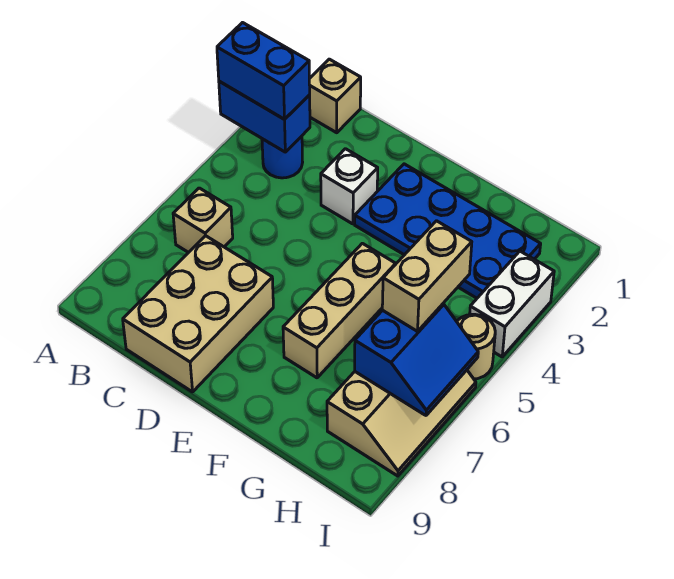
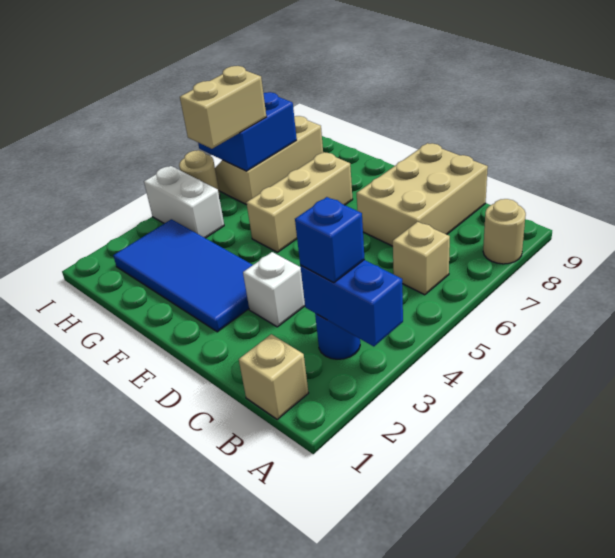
blue 1x2 brick [217,23,310,119] -> blue 1x1 brick [295,197,364,283]
none -> tan 1x1 round brick [483,199,526,264]
blue 2x4 plate [355,164,541,298] -> blue 2x4 tile [113,219,252,332]
white 1x2 brick [470,251,554,357] -> white 1x2 brick turned to [144,166,224,238]

